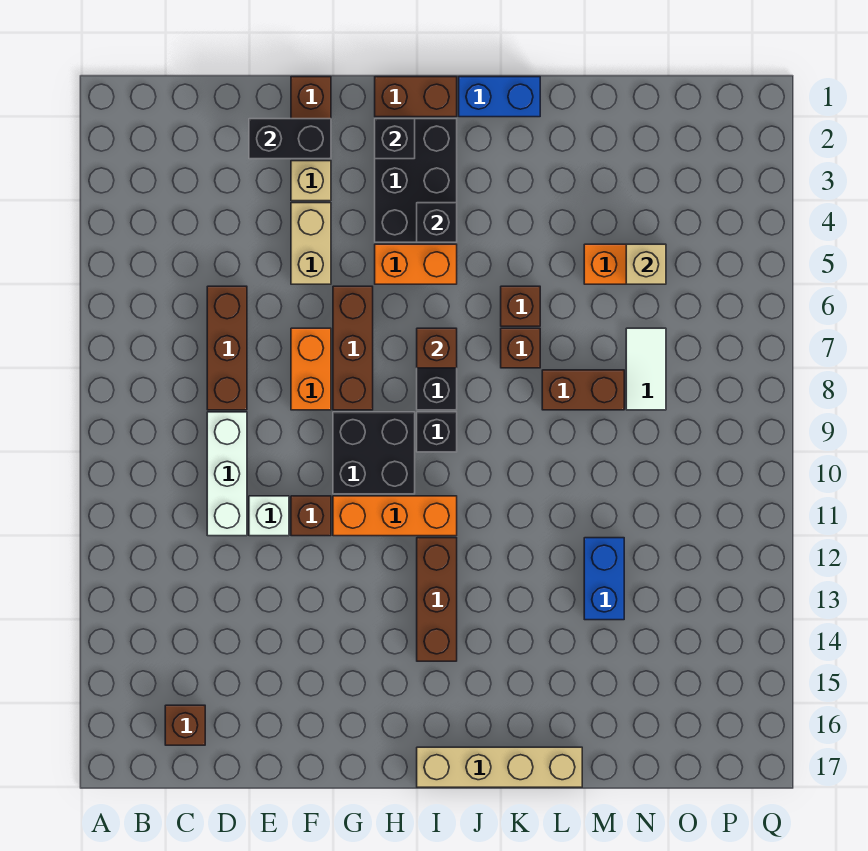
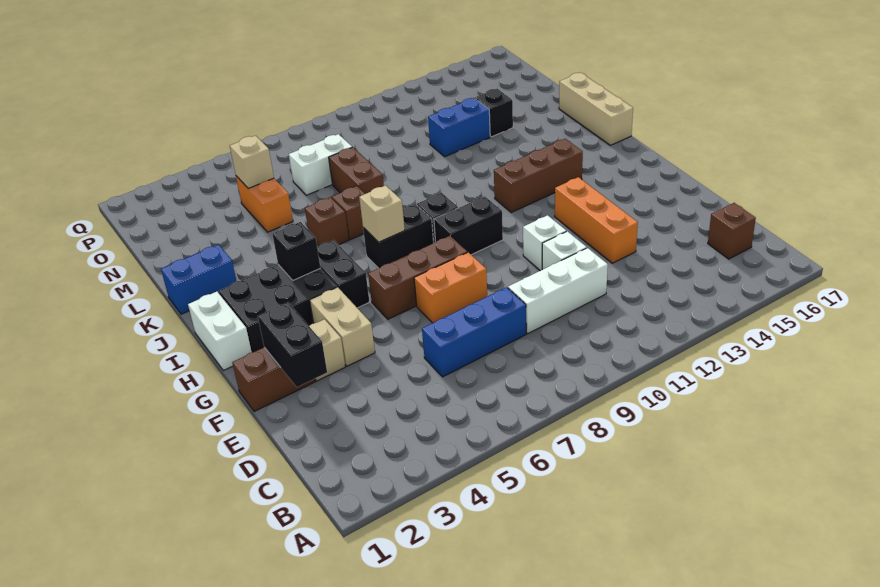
brown 1x3 brick [207,286,247,410] -> blue 1x3 brick [422,287,526,377]
tan 1x2 brick [291,203,331,284] -> tan 1x2 brick turned to [310,287,375,366]
brown 1x1 brick [291,496,331,536] -> white 1x1 brick [523,215,566,271]
black 2x2 brick [333,412,415,494] -> black 1x2 brick [434,196,503,255]
orange 1x3 brick [333,496,457,536] -> orange 1x3 brick moved to [555,177,638,263]
brown 1x2 brick [375,77,457,117] -> white 1x2 brick [188,292,252,370]
black 1x1 brick [375,119,415,159] -> black 1x1 brick moved to [475,89,513,137]
orange 1x2 brick [375,244,457,284] -> black 1x2 brick [317,240,369,308]
brown 1x1 brick [417,328,457,368] -> tan 1x1 brick [359,185,405,242]
tan 1x4 brick [417,747,582,787] -> tan 1x3 brick [559,72,633,145]
blue 1x2 brick [459,77,540,117] -> blue 1x2 brick turned to [161,245,237,314]
white 1x2 tile [626,328,666,410] -> white 1x2 brick [289,134,352,195]

